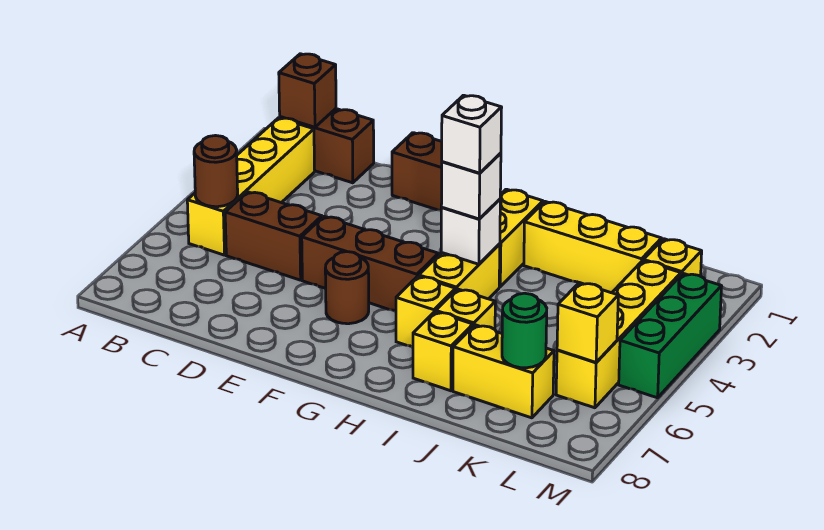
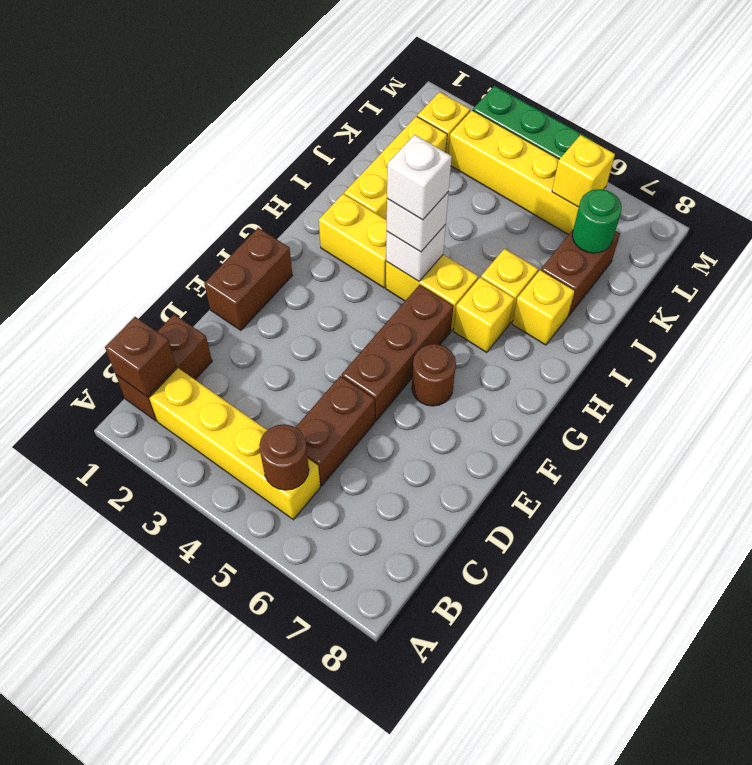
yellow 1x2 brick [453,325,554,418] -> brown 1x2 brick [541,230,620,316]

